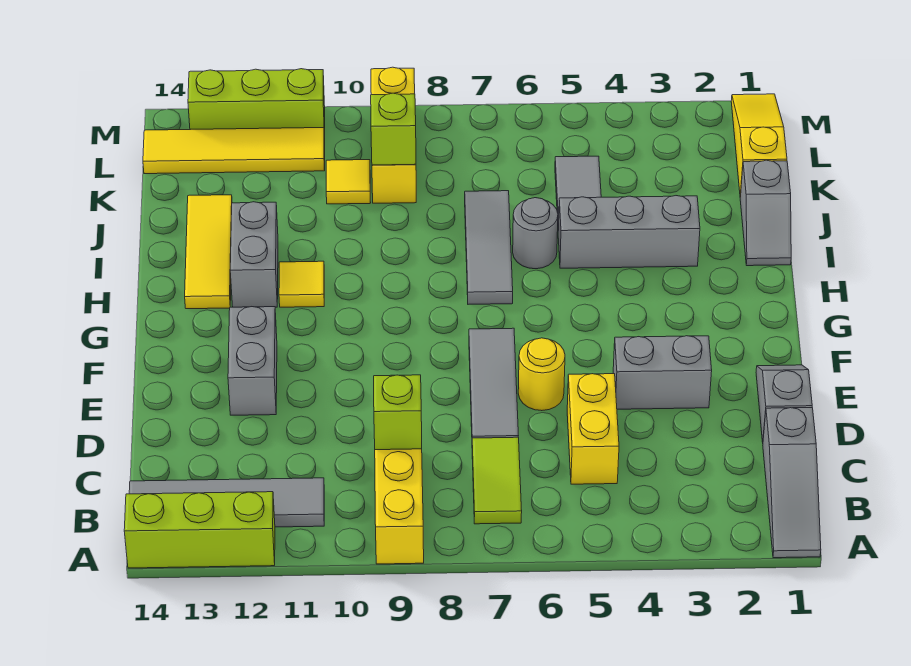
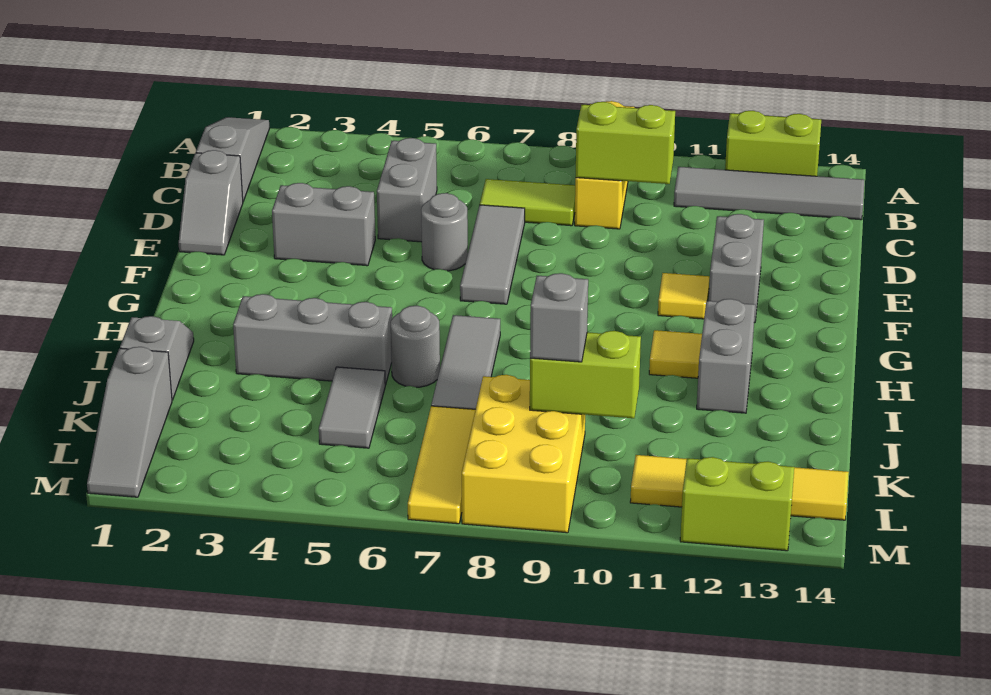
lime 1x3 brick [124,492,275,568] -> lime 1x2 brick [725,111,821,176]
lime 1x2 tile [472,437,522,524] -> lime 1x2 tile turned to [480,179,575,226]
yellow 1x2 brick [567,374,619,484] -> grey 1x2 brick [377,138,437,242]
lime 1x1 brick [374,375,422,450] -> lime 1x2 brick [576,102,675,184]
yellow 1x1 round brick [518,338,565,411] -> grey 1x1 round brick [421,193,468,271]
yellow 1x3 tile [185,195,232,309] -> yellow 1x3 tile moved to [408,406,476,524]
yellow 1x3 slope [731,94,787,197] -> grey 1x3 slope [87,347,172,497]
yellow 1x3 brick [371,67,416,203] -> yellow 2x3 brick [462,375,585,533]
lime 1x1 brick [371,93,416,165] -> lime 1x2 brick [530,331,641,418]
none -> grey 1x1 brick [530,273,588,362]
yellow 1x1 tile [326,160,371,204] -> yellow 1x1 tile moved to [658,273,709,319]
lime 1x3 brick [188,69,325,138] -> lime 1x2 brick [680,457,794,551]

